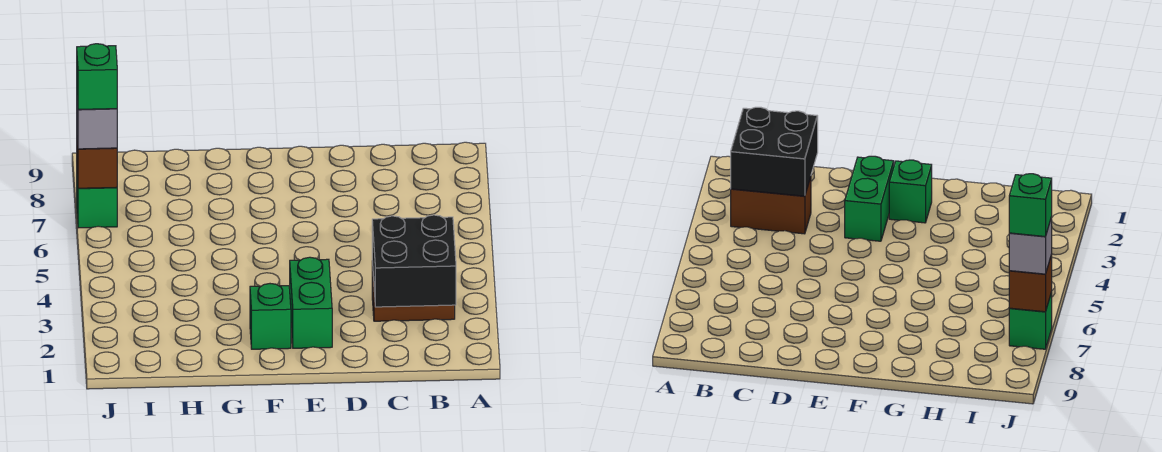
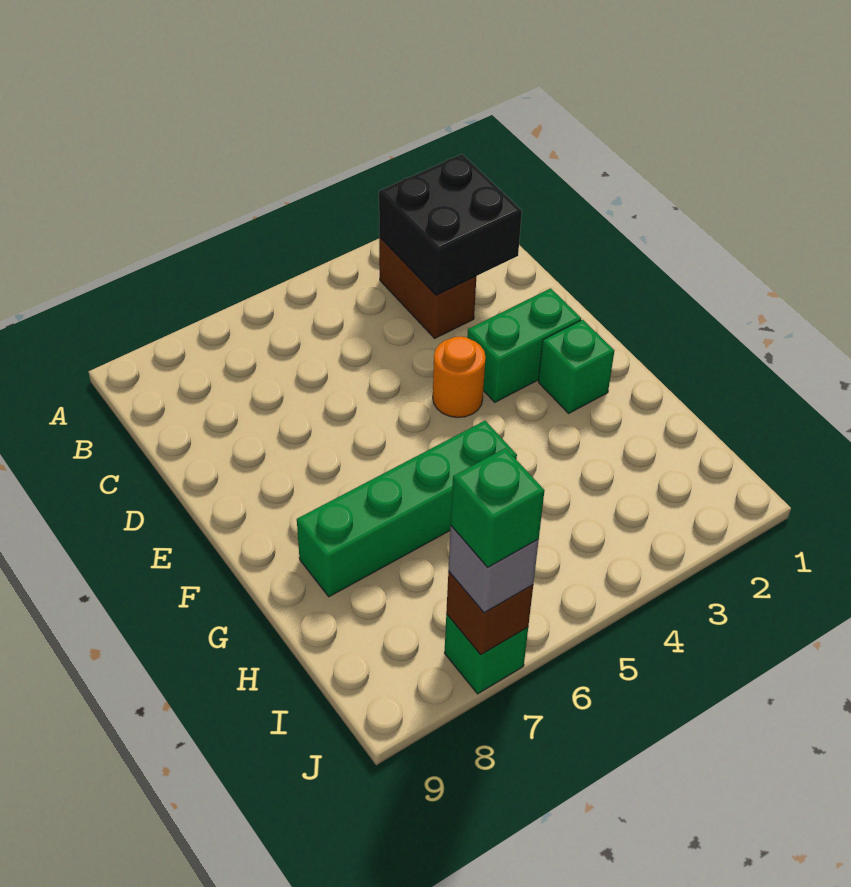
none -> orange 1x1 round brick [433,336,485,417]
none -> green 1x4 brick [297,421,517,597]

